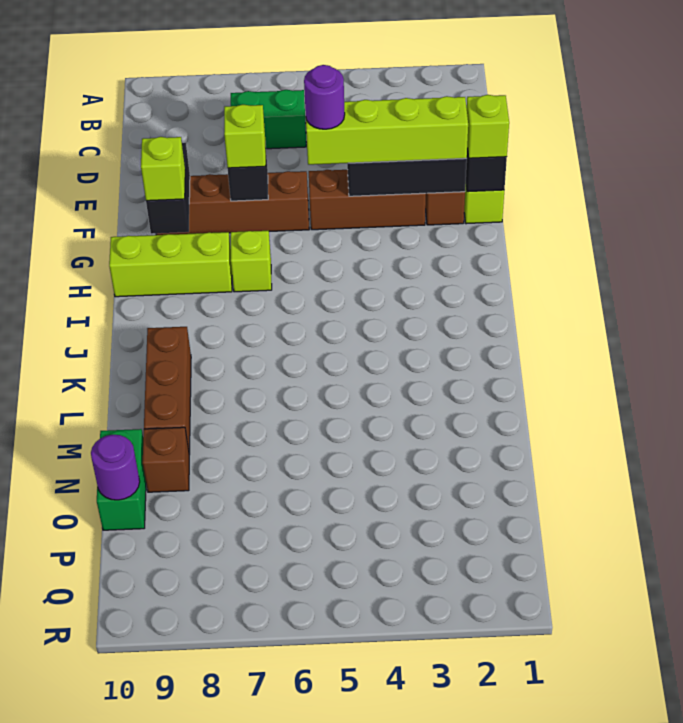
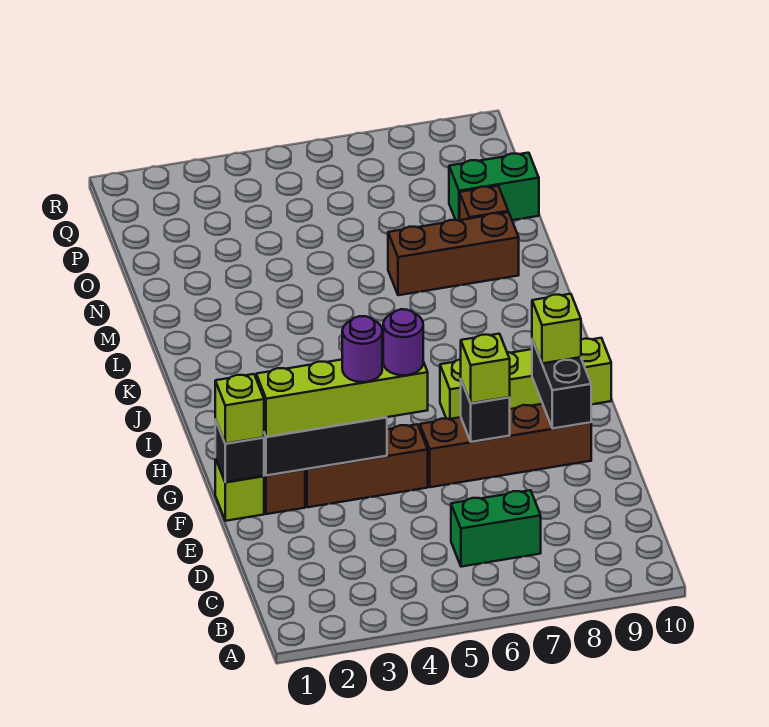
brown 1x3 brick [144,327,191,455] -> brown 1x3 brick turned to [388,212,519,295]
green 1x2 brick [97,429,146,530] -> green 1x2 brick turned to [449,153,539,220]
purple 1x1 round brick [91,435,140,500] -> purple 1x1 round brick moved to [342,316,382,382]

